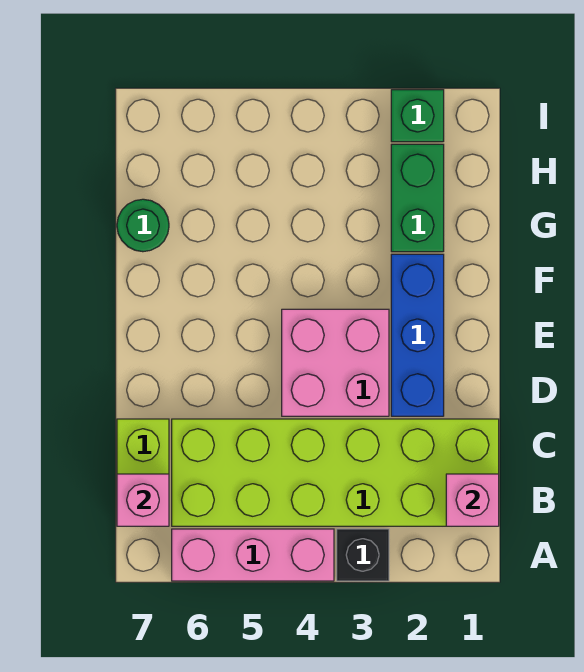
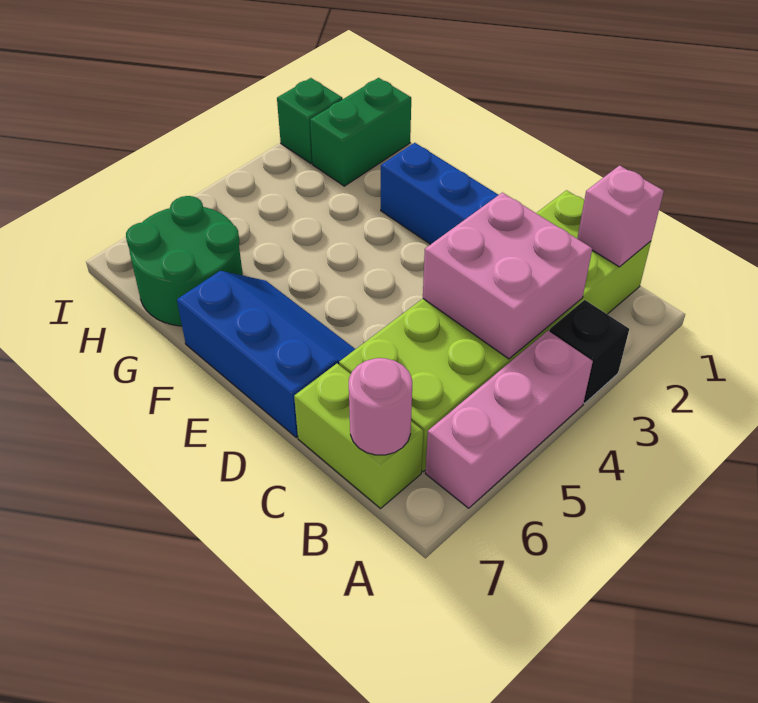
pink 1x1 brick [117,474,169,526] -> pink 1x1 round brick [349,358,412,455]
pink 2x2 brick [282,309,389,416] -> pink 2x2 brick moved to [423,193,592,359]
none -> blue 2x3 slope [177,271,355,437]
green 1x2 brick [391,144,444,252] -> green 1x2 brick turned to [310,78,411,186]
green 1x1 round brick [117,199,169,252] -> green 2x2 round brick [126,196,243,326]

